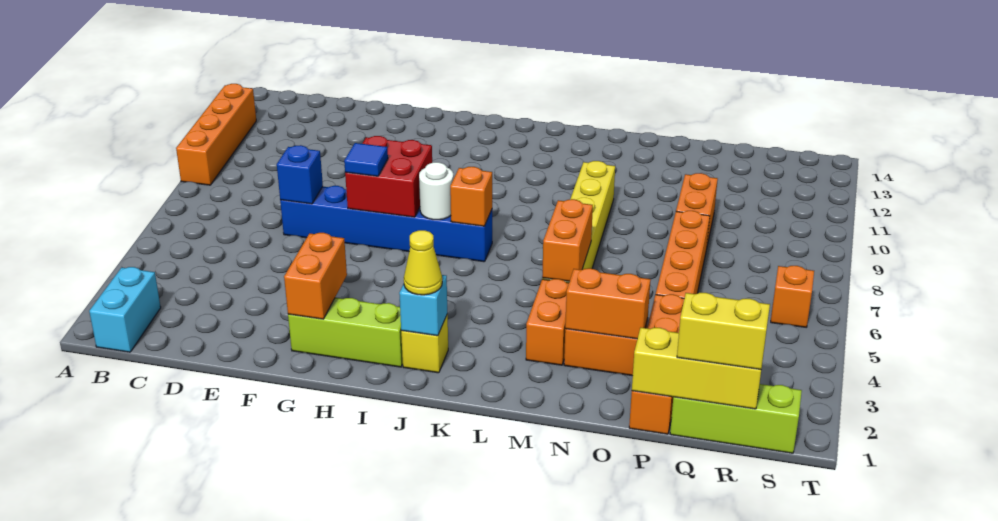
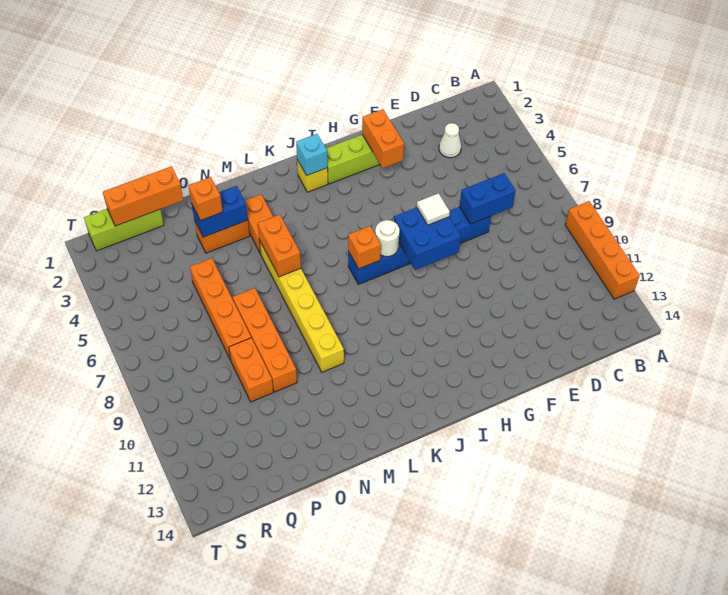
cyan 1x2 brick [89,267,161,352] -> none
none -> white 1x1 cone [439,123,461,158]
blue 1x1 brick [277,145,323,204] -> blue 1x2 brick [459,173,516,224]
red 2x2 brick [345,136,432,217] -> blue 2x2 brick [394,207,461,270]
blue 1x1 tile [344,143,388,176] -> white 1x1 tile [417,193,450,225]
yellow 1x1 cone [404,230,442,295] -> none
orange 1x2 brick [565,268,651,339] -> blue 1x2 brick [192,186,248,237]
orange 1x4 brick [629,294,684,434] -> orange 1x4 brick moved to [233,288,297,392]
yellow 1x3 brick [632,328,762,409] -> orange 1x3 brick [103,166,183,226]
yellow 1x2 brick [677,293,770,369] -> none
orange 1x1 brick [771,266,814,327] -> orange 1x1 brick moved to [188,177,223,221]

